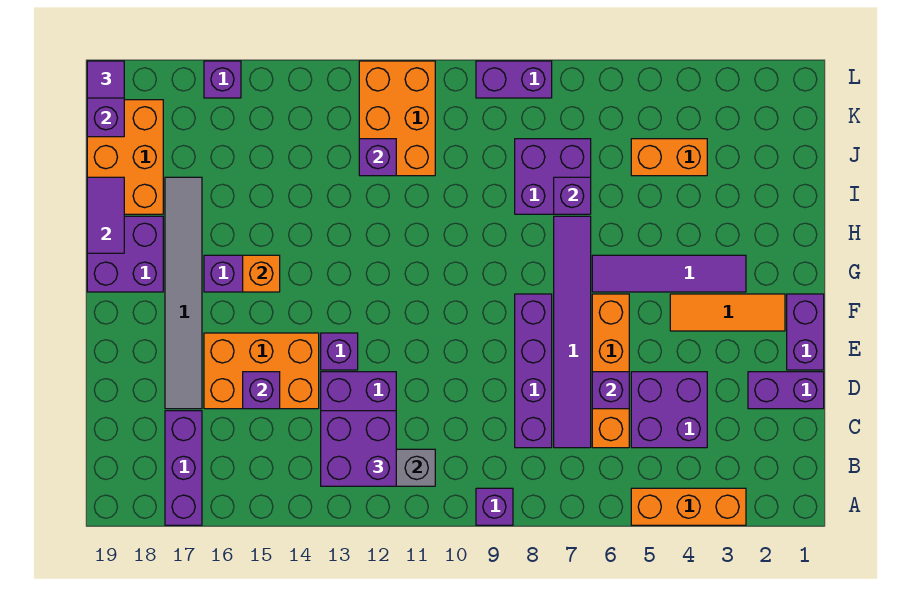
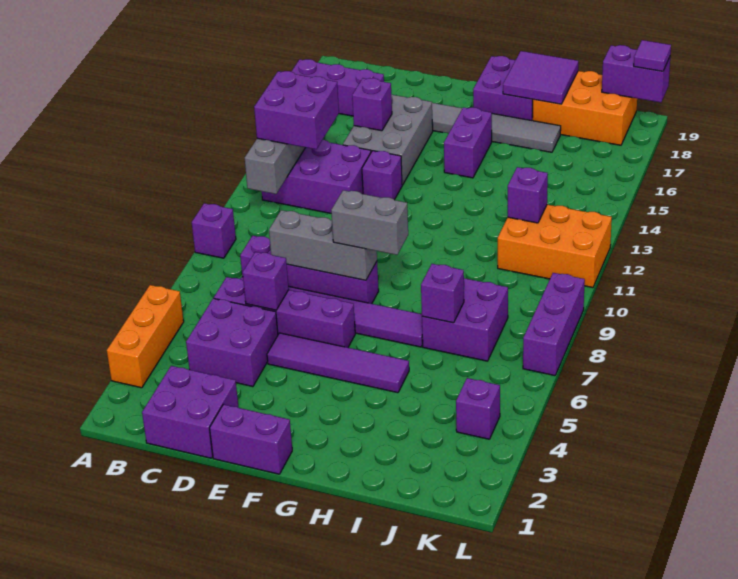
orange 1x4 brick [592,294,629,448] -> purple 1x4 brick [214,277,355,348]
purple 1x2 brick [748,372,824,409] -> purple 2x2 brick [142,366,239,458]
none -> grey 1x3 brick [269,210,377,280]
orange 2x3 brick [204,333,319,409] -> grey 2x3 brick [343,94,433,185]
orange 1x3 tile [670,294,785,331] -> none
none -> grey 1x2 brick [331,190,408,255]
purple 1x4 tile [592,255,746,292] -> purple 1x4 tile turned to [267,333,409,393]
orange 1x1 brick [243,255,280,292] -> none
purple 1x2 tile [87,177,124,253] -> purple 2x2 tile [503,51,578,104]
orange 1x2 brick [631,139,707,176] -> none
purple 1x2 brick [476,61,552,98] -> purple 1x3 brick [523,273,585,376]
purple 1x1 brick [204,61,241,98] -> purple 1x1 brick moved to [456,378,500,439]

